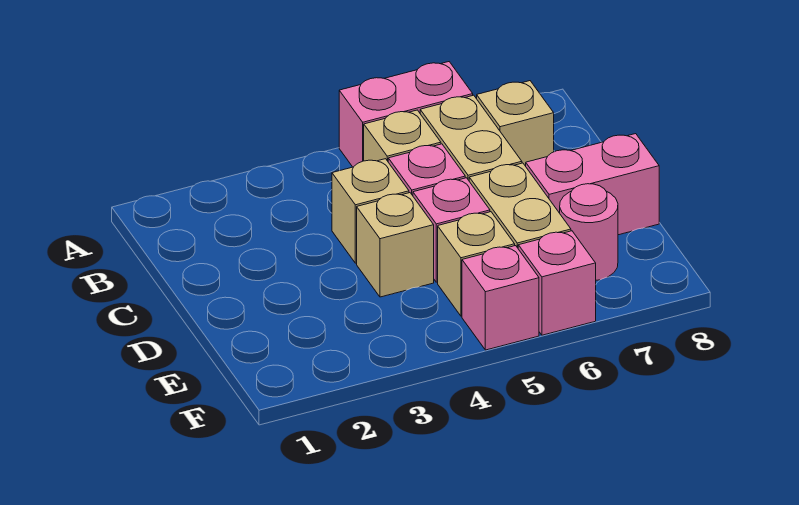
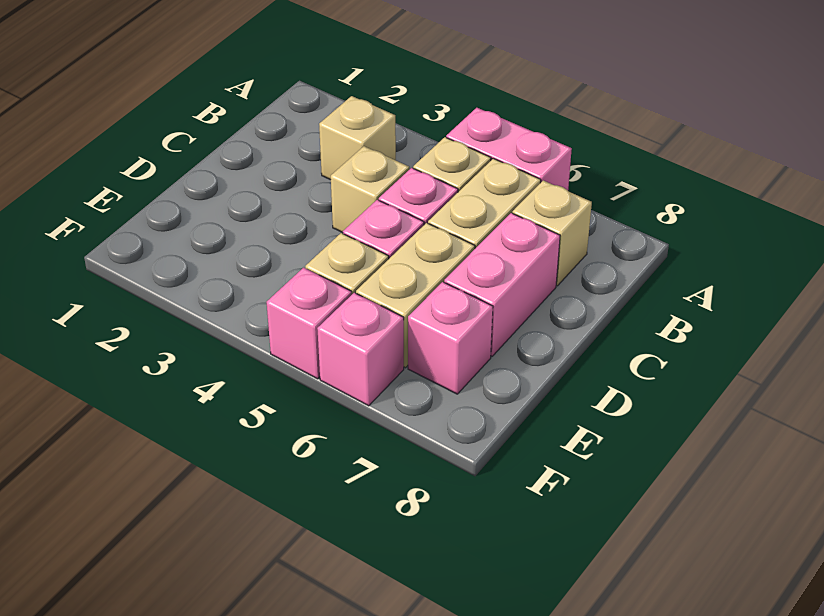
tan 1x1 brick [357,193,434,297] -> tan 1x1 brick moved to [319,96,396,180]
pink 1x2 brick [526,134,659,235] -> pink 1x2 brick turned to [444,213,560,356]
pink 1x1 round brick [560,184,618,280] -> pink 1x1 brick [408,282,493,394]

